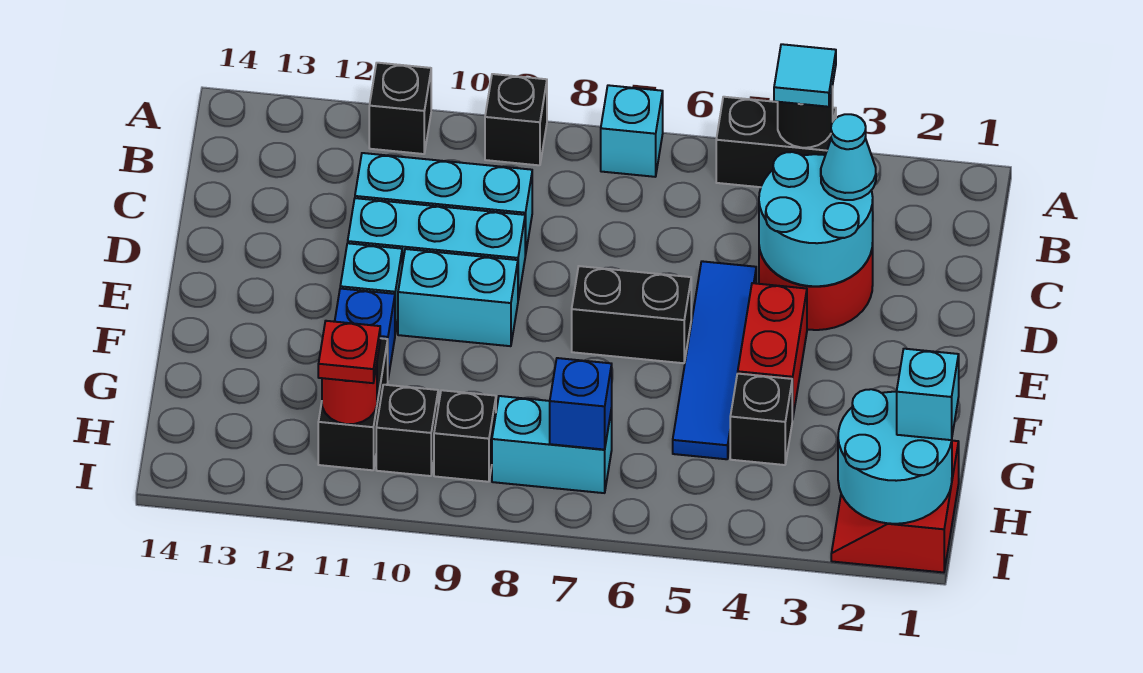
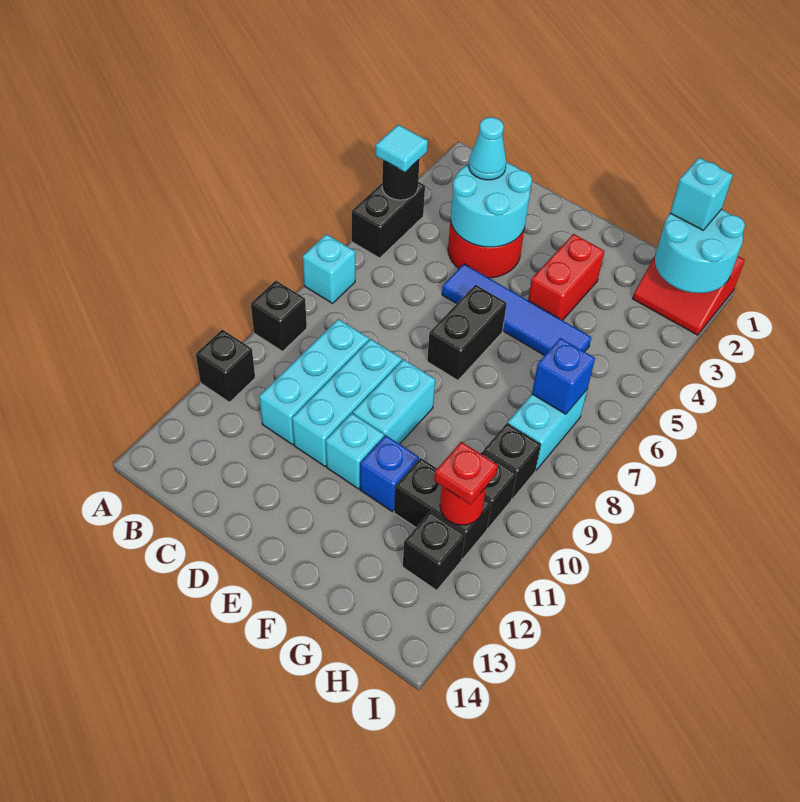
red 1x2 brick [738,283,807,420] -> red 1x2 brick turned to [528,234,604,320]
black 1x1 brick [730,374,792,465] -> black 1x1 brick moved to [403,512,465,590]

